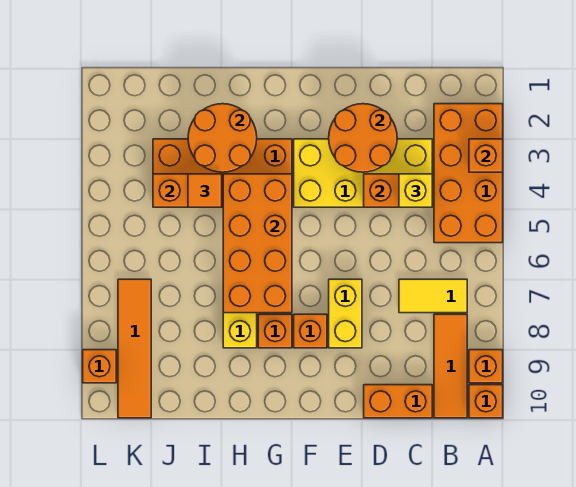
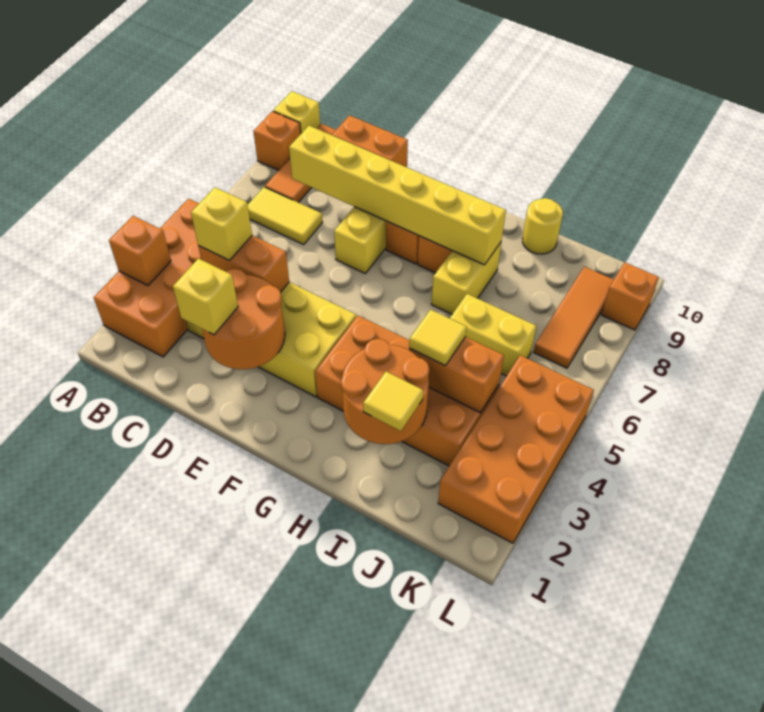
orange 1x1 brick [469,385,503,418] -> yellow 1x1 brick [273,91,320,133]
none -> yellow 1x6 brick [289,126,506,265]
none -> yellow 1x1 brick [173,258,238,335]
orange 2x4 brick [223,174,292,313] -> orange 2x4 brick moved to [438,355,594,543]
none -> yellow 1x1 tile [363,372,423,431]
orange 1x1 tile [188,174,222,207] -> yellow 1x1 tile [409,310,467,366]
none -> yellow 1x2 brick [450,294,536,376]
none -> yellow 1x1 round brick [522,198,563,254]
orange 1x4 tile [118,279,151,418] -> orange 1x3 tile [534,267,614,368]

